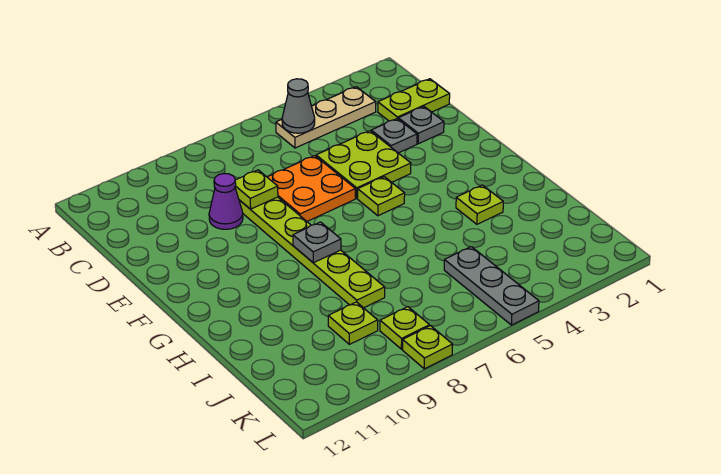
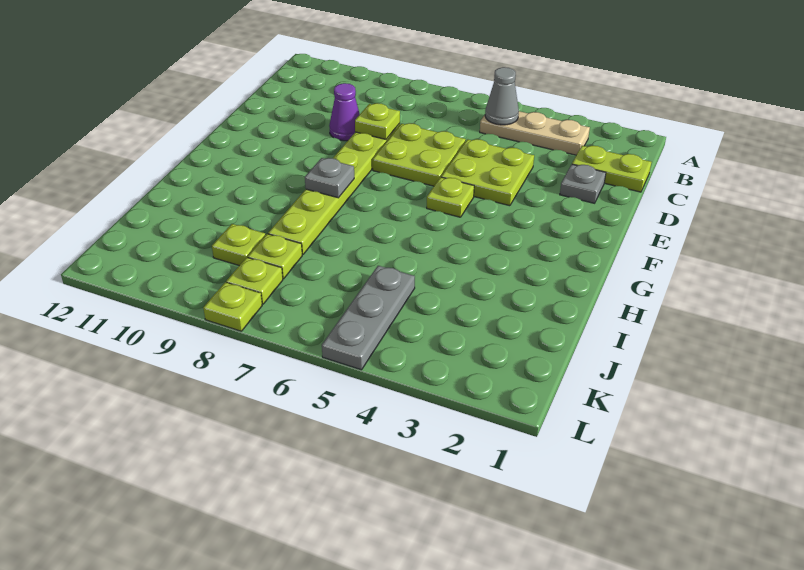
grey 1x1 plate [371,119,417,153] -> none
orange 2x2 plate [267,156,355,221] -> lime 2x2 plate [373,123,466,186]
lime 1x1 plate [456,185,503,224] -> lime 1x1 plate moved to [248,234,302,279]

